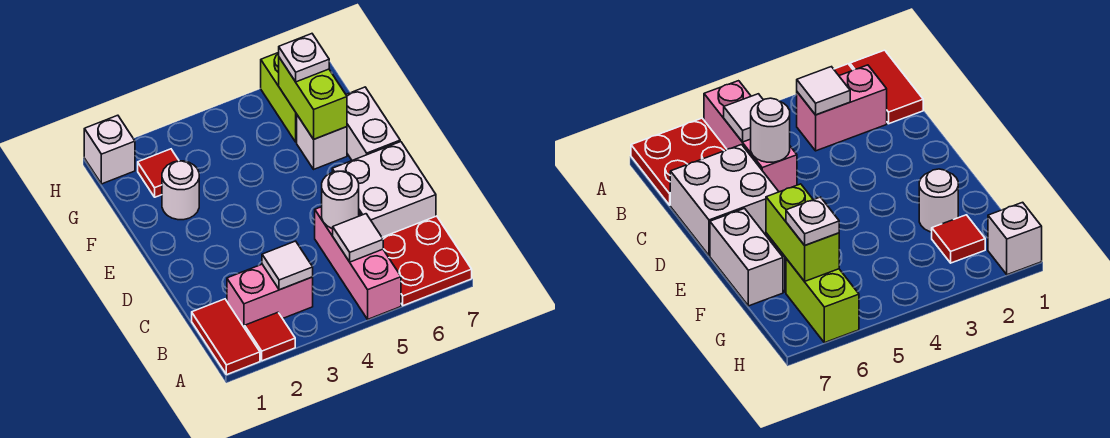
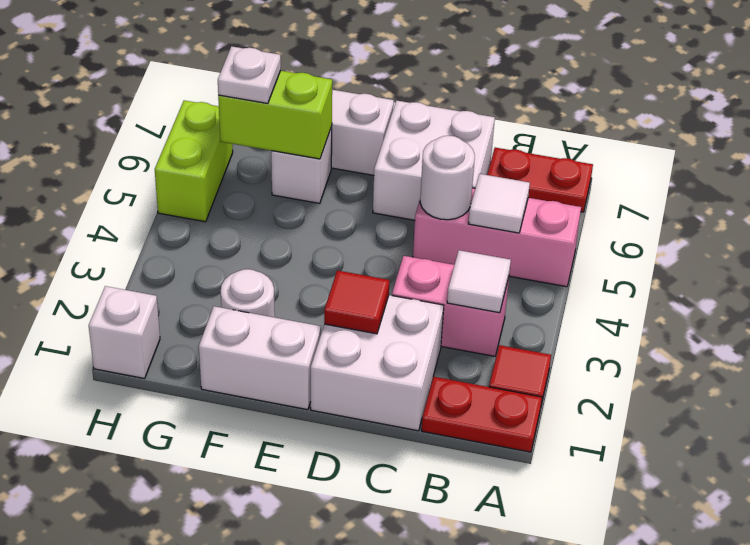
red 1x2 tile [192,299,260,375] -> red 1x2 plate [421,377,542,452]
red 2x2 plate [382,216,472,306] -> red 1x2 plate [487,148,593,212]
pink 1x2 brick [227,264,313,328] -> pink 1x2 brick turned to [392,256,509,356]
none -> white 2x2 brick [311,295,444,431]
none -> white 1x2 brick [199,306,321,410]
red 1x1 tile [138,149,179,197] -> red 1x1 tile moved to [324,270,389,334]
lime 1x2 brick [261,52,297,142] -> lime 1x2 brick turned to [155,100,233,222]

